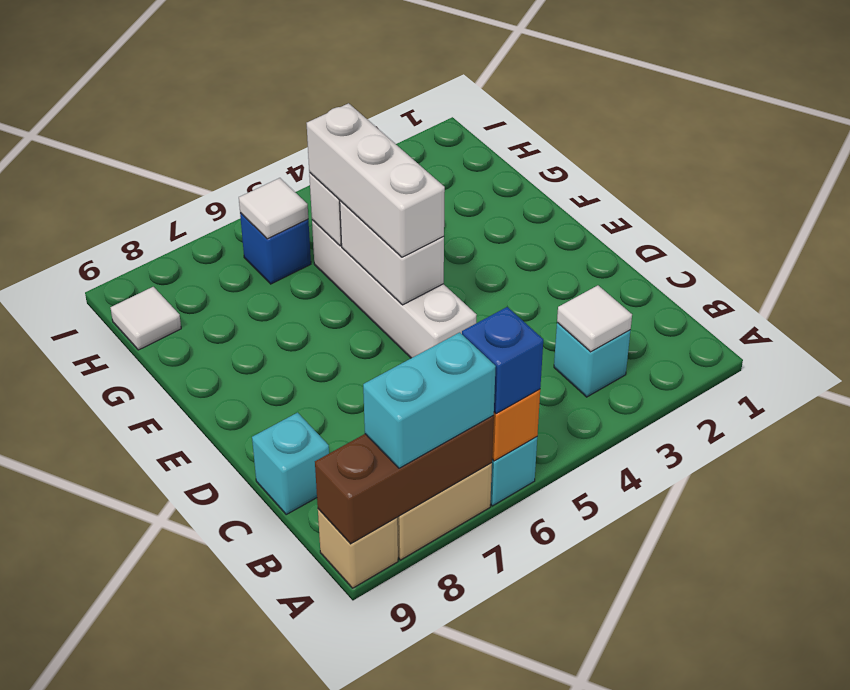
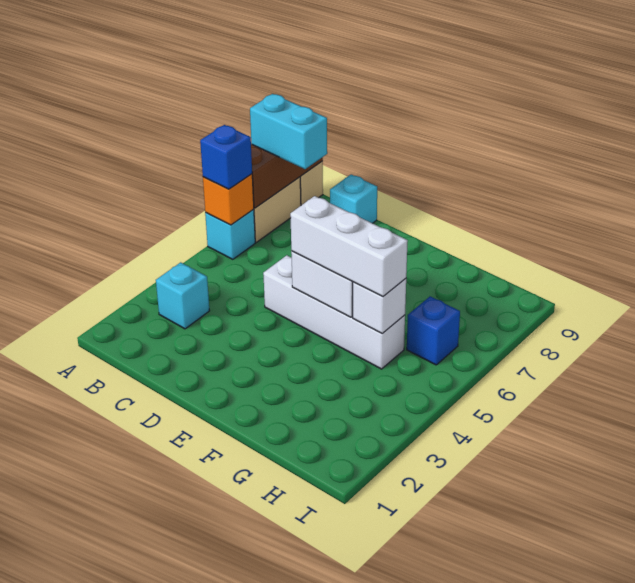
cyan 1x2 brick [363,332,496,468] -> cyan 1x2 brick turned to [250,94,327,169]
white 1x1 tile [557,285,632,352] -> none
white 1x1 tile [239,178,308,239] -> none
white 1x1 tile [111,287,181,350] -> none

